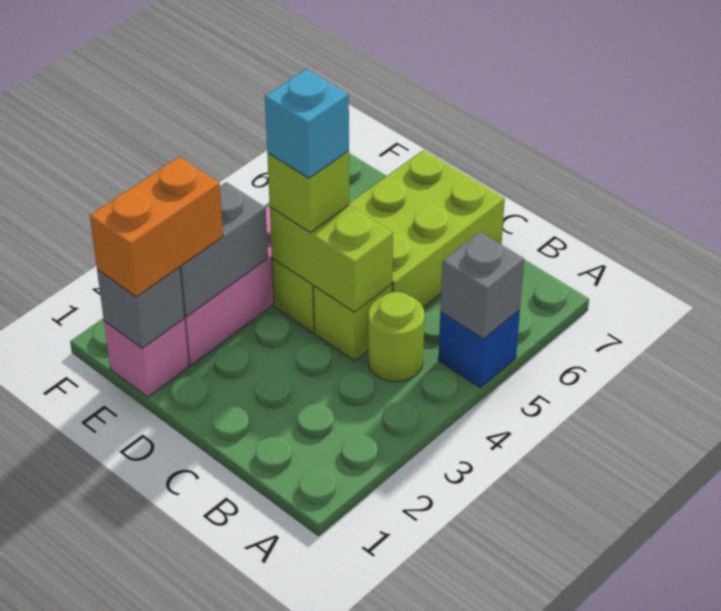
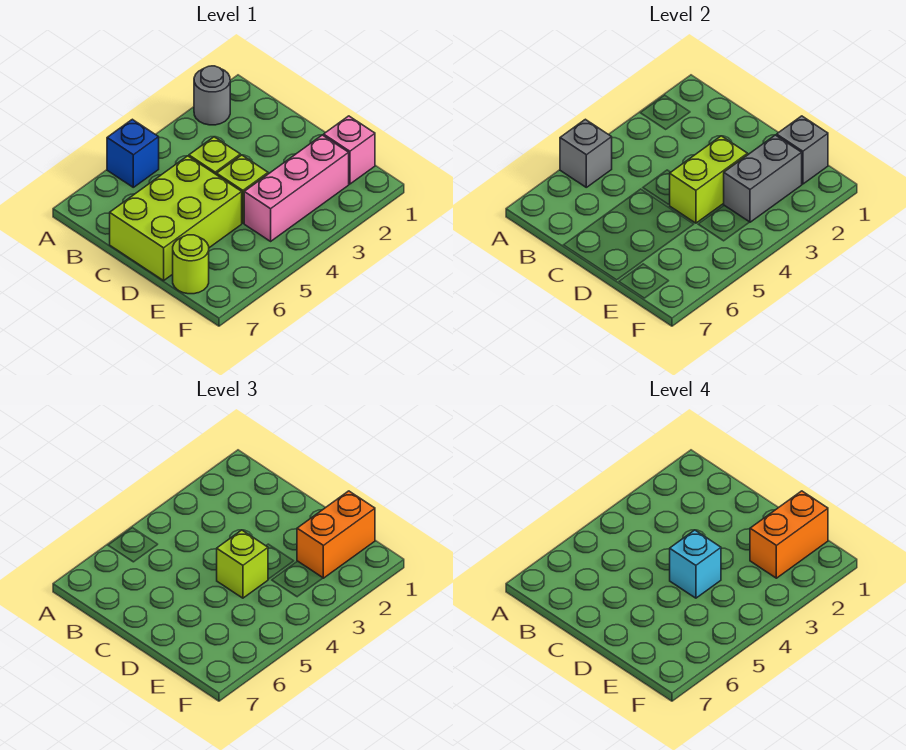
none -> grey 1x1 round brick [194,66,230,125]
lime 1x1 round brick [368,292,425,382] -> lime 1x1 round brick moved to [173,235,209,294]
lime 1x2 brick [270,205,393,312] -> lime 1x2 brick turned to [669,136,748,223]
none -> orange 1x2 brick [750,491,828,578]

